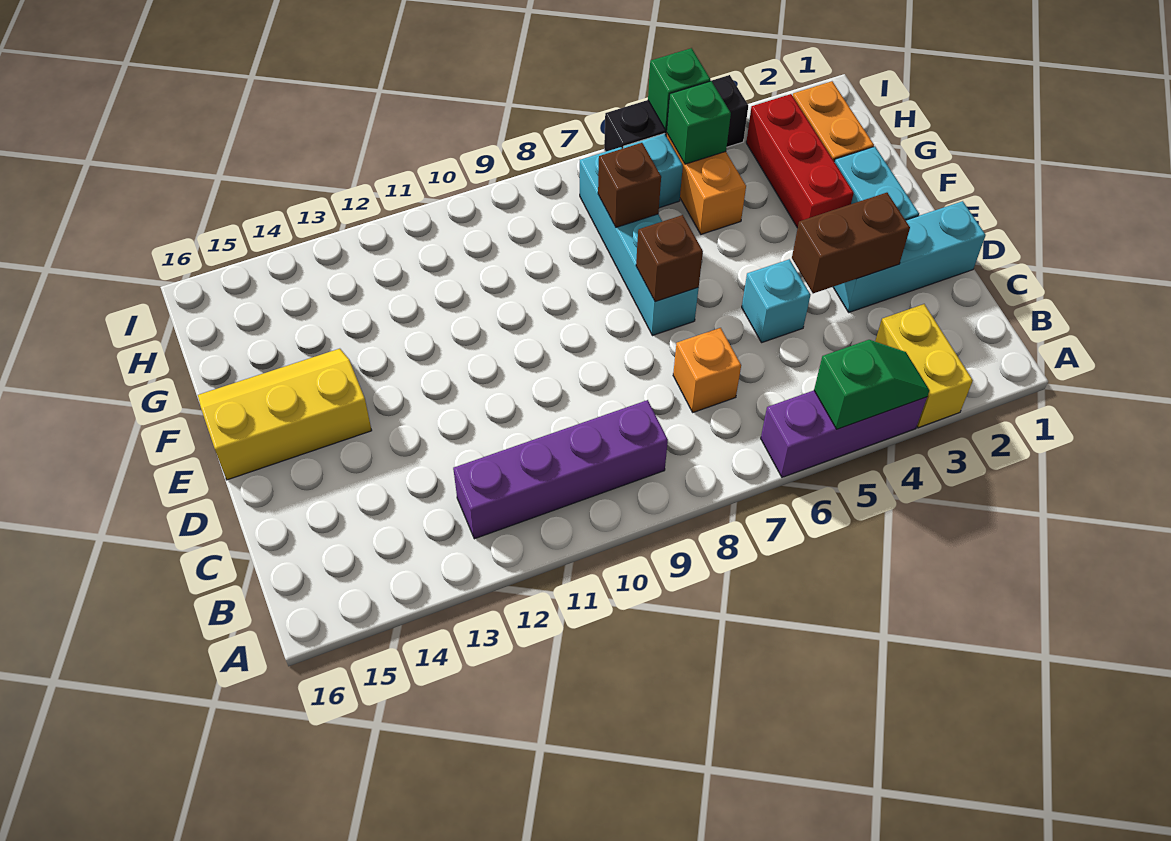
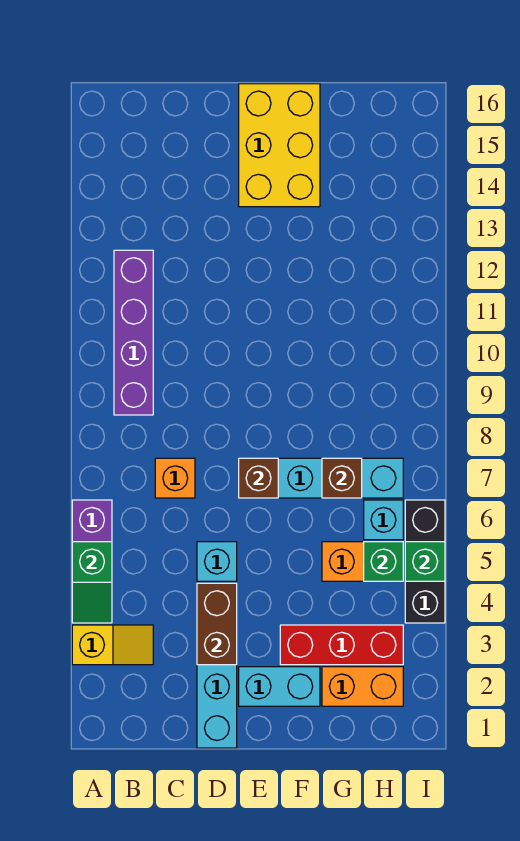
yellow 1x2 brick [875,304,973,428] -> yellow 1x2 slope [72,625,153,665]
yellow 2x3 slope [198,349,372,480] -> yellow 2x3 brick [239,84,320,207]

